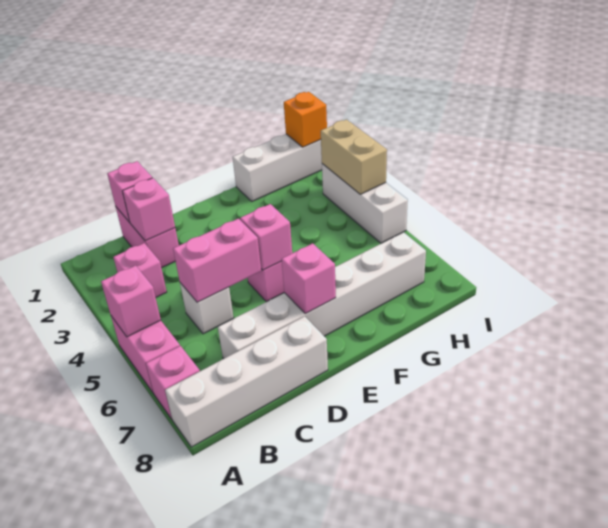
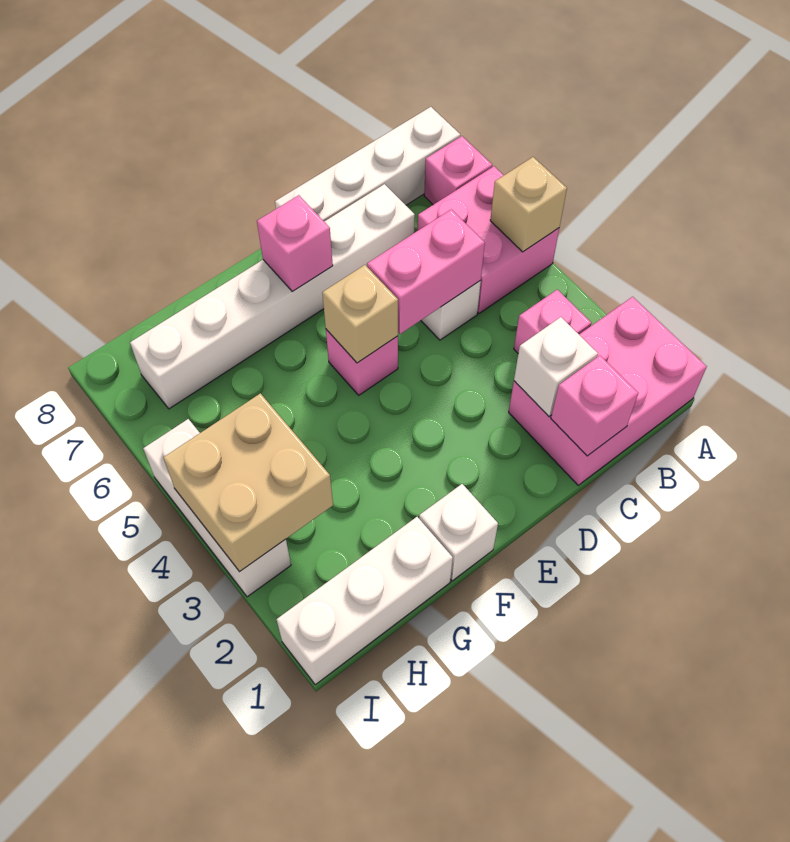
pink 1x2 brick [111,316,180,392] -> pink 2x2 brick [418,166,559,313]
pink 1x1 brick [101,266,161,337] -> tan 1x1 brick [490,157,567,252]
pink 1x2 brick [116,207,179,268] -> pink 2x3 brick [509,297,707,485]
pink 1x1 brick [123,178,175,241] -> white 1x1 brick [514,317,598,416]
pink 1x1 brick [240,204,292,270] -> tan 1x1 brick [322,265,398,363]
none -> white 1x1 brick [419,484,498,581]
orange 1x1 brick [284,92,327,147] -> none
tan 1x2 brick [321,120,387,194] -> tan 2x2 brick [163,393,333,572]

